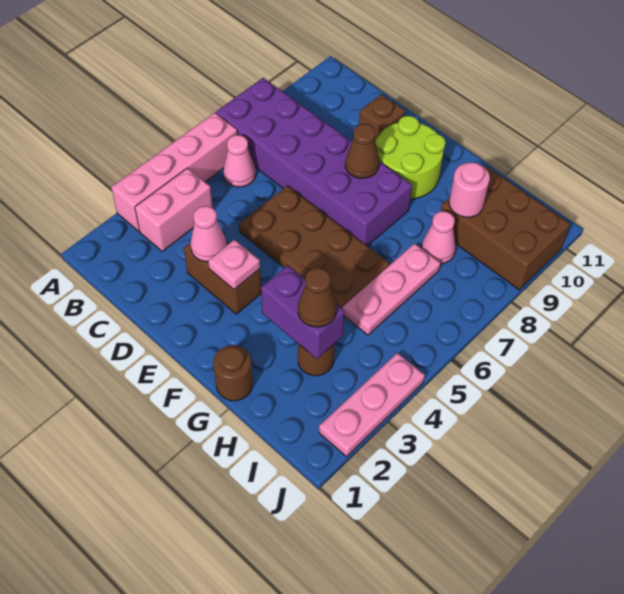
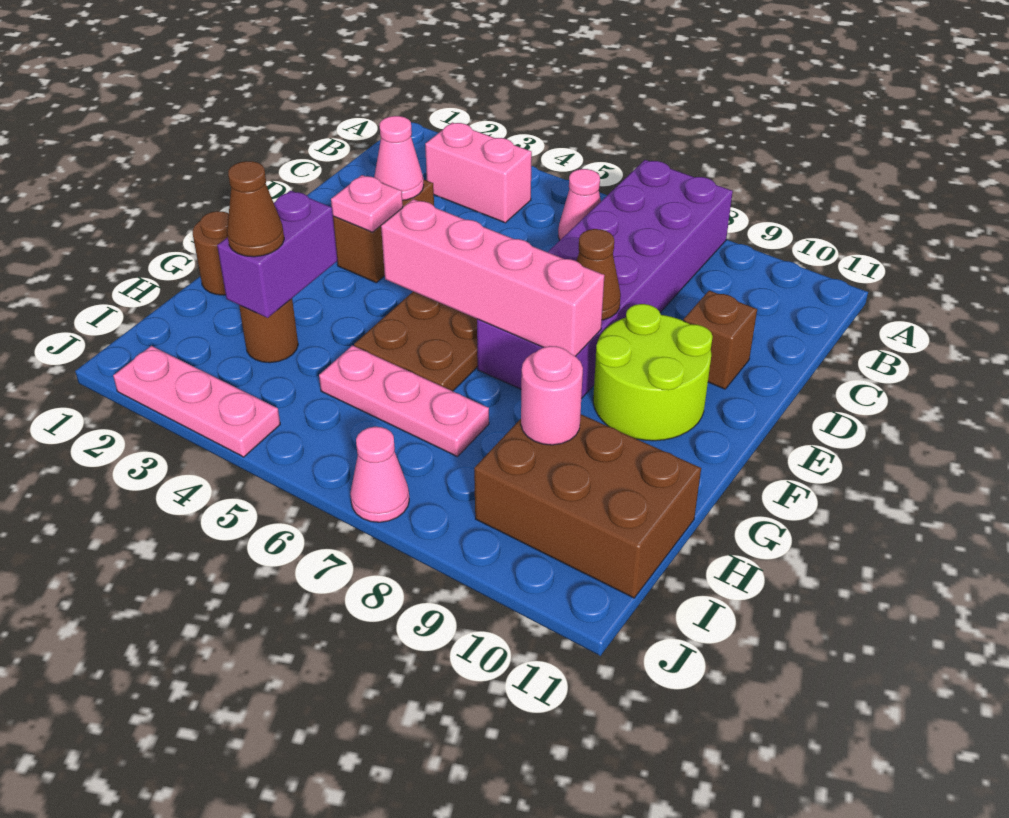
pink 1x4 brick [111,113,237,231] -> pink 1x4 brick moved to [381,199,605,356]
pink 1x1 cone [421,211,456,264] -> pink 1x1 cone moved to [350,427,409,522]
brown 2x3 brick [441,166,570,290] -> brown 2x3 brick turned to [474,415,701,598]

